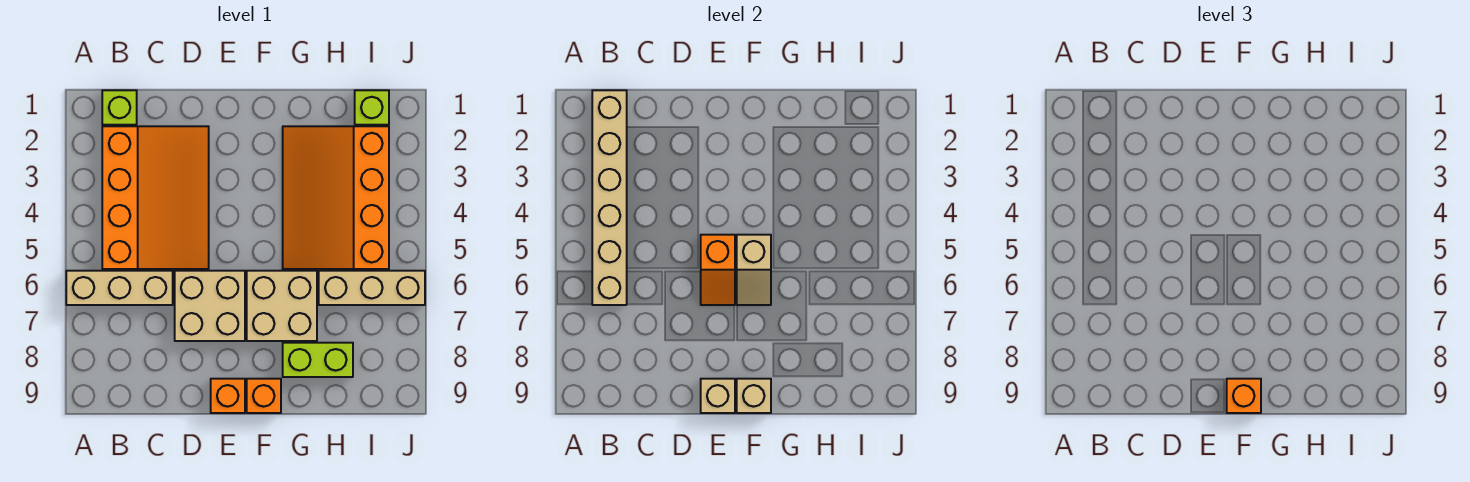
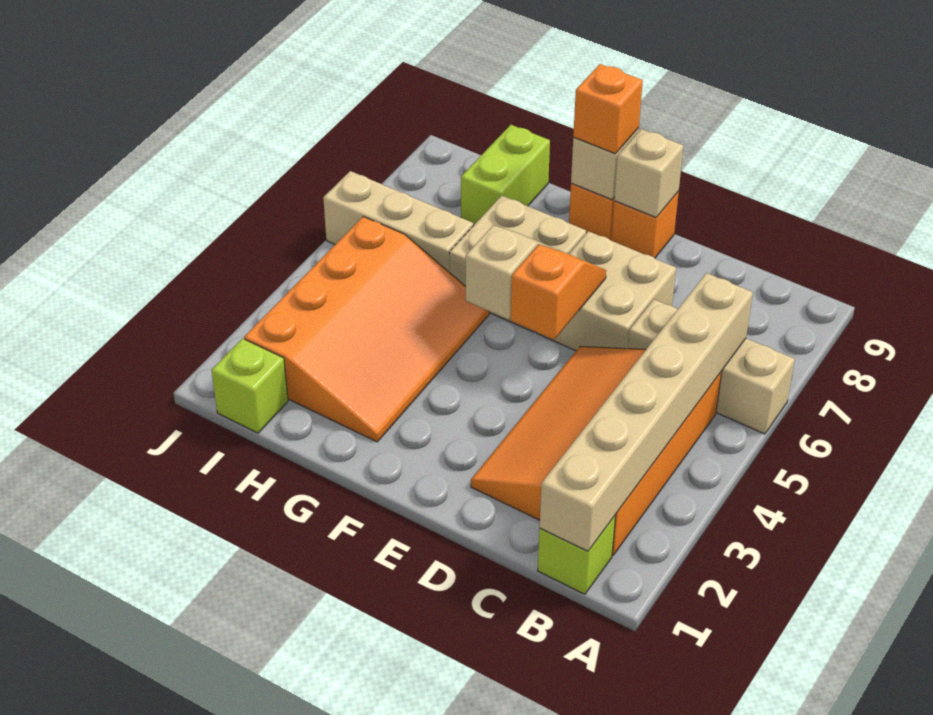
lime 1x2 brick [283,343,353,377] -> lime 1x2 brick turned to [461,125,550,225]

